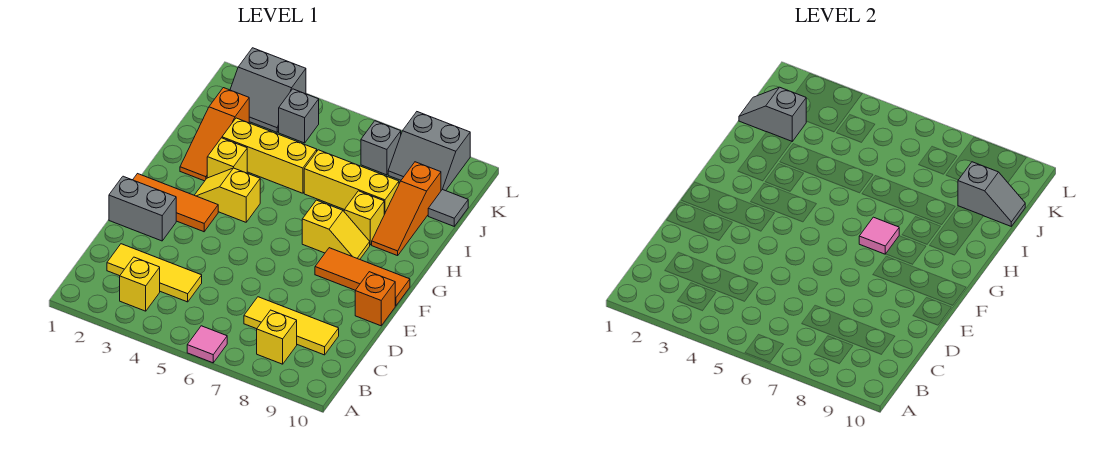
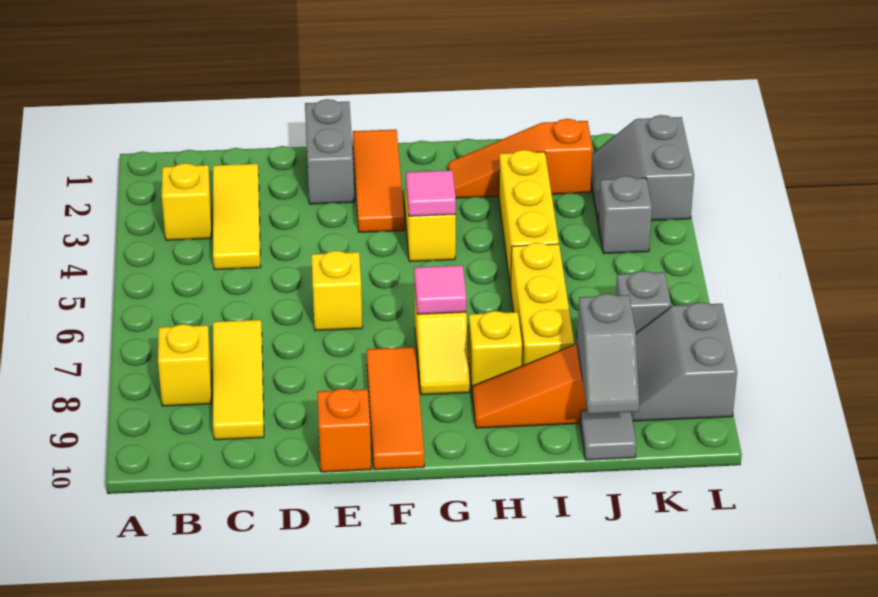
pink 1x1 tile [187,326,227,363] -> pink 1x1 tile moved to [406,170,456,216]
yellow 1x1 brick [207,138,247,178] -> yellow 1x1 brick moved to [311,251,362,331]
grey 1x2 slope [739,87,806,141] -> none

